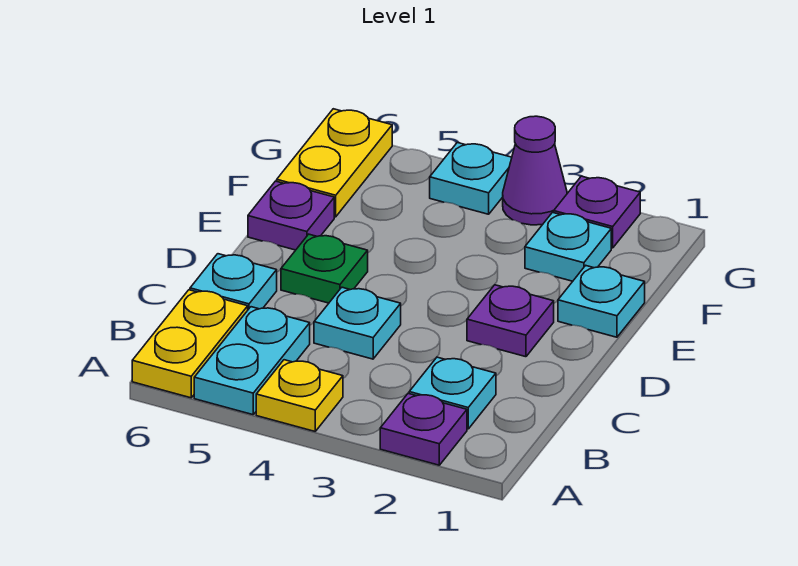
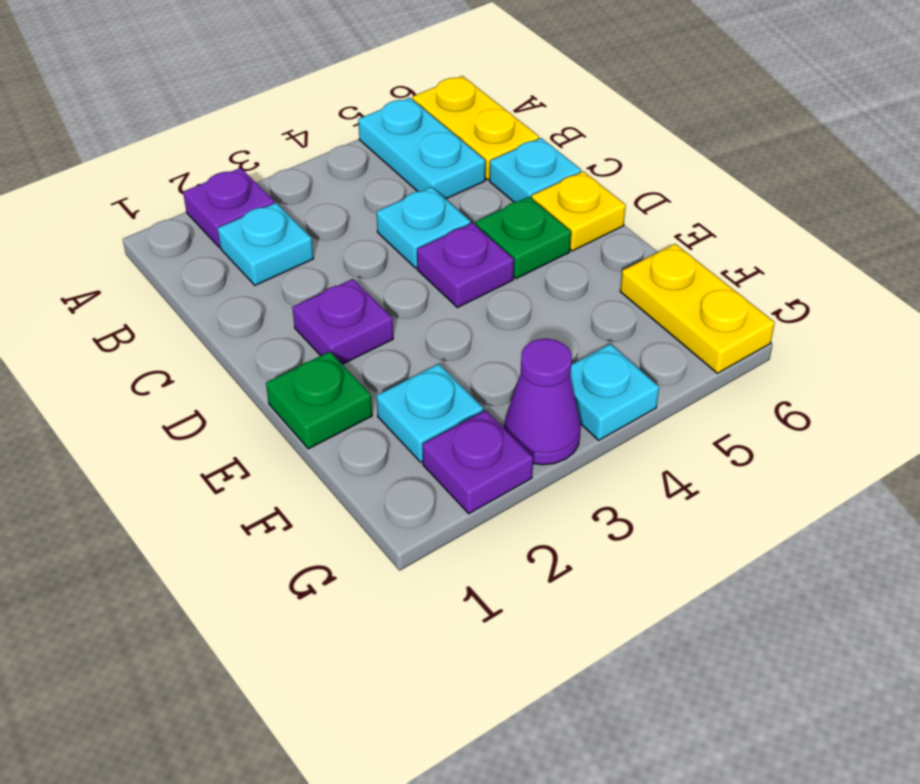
yellow 1x1 plate [256,360,343,431] -> yellow 1x1 plate moved to [532,171,626,251]
cyan 1x1 plate [558,265,645,337] -> green 1x1 plate [266,352,372,449]
purple 1x1 plate [248,181,334,250] -> purple 1x1 plate moved to [417,223,514,308]

